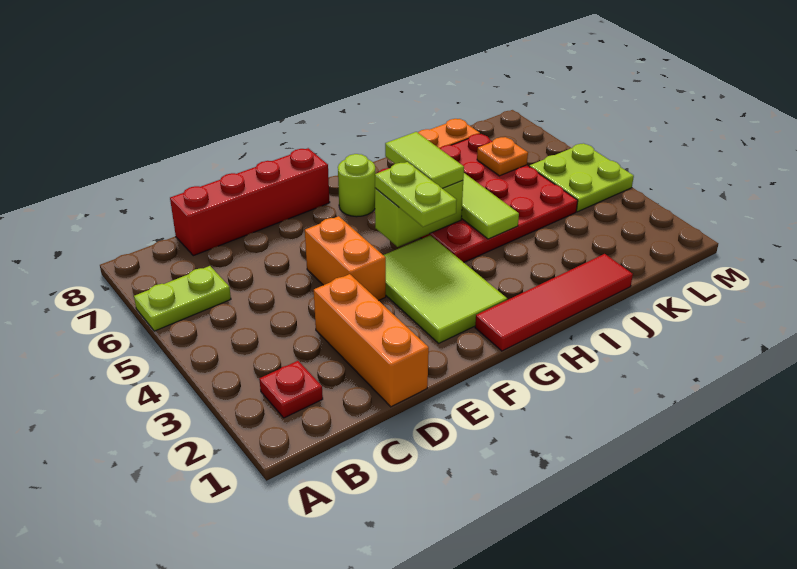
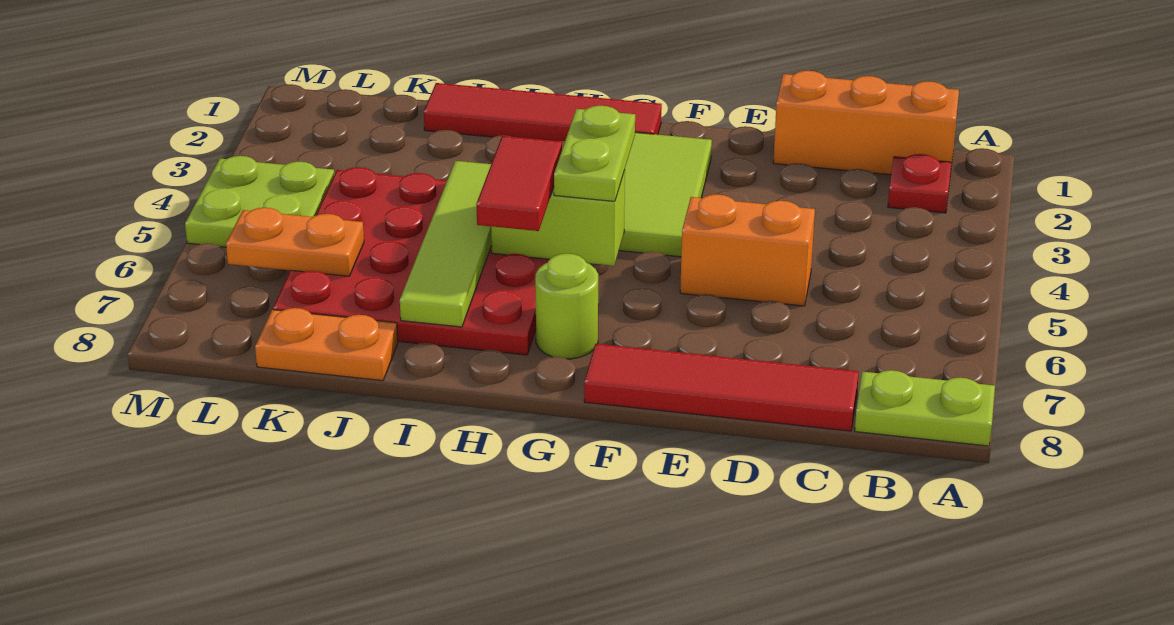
lime 1x2 plate [134,266,231,331] -> lime 1x2 plate moved to [855,370,995,446]
red 1x4 brick [170,148,330,256] -> red 1x4 tile [584,344,859,431]
orange 1x3 brick [314,274,429,407] -> orange 1x3 brick turned to [773,71,959,175]
orange 1x2 brick [305,216,386,301] -> orange 1x2 brick turned to [680,194,815,306]
lime 1x2 tile [385,132,464,188] -> red 1x2 tile [476,136,562,231]
orange 1x1 plate [477,137,528,176] -> orange 1x2 plate [226,208,364,276]

